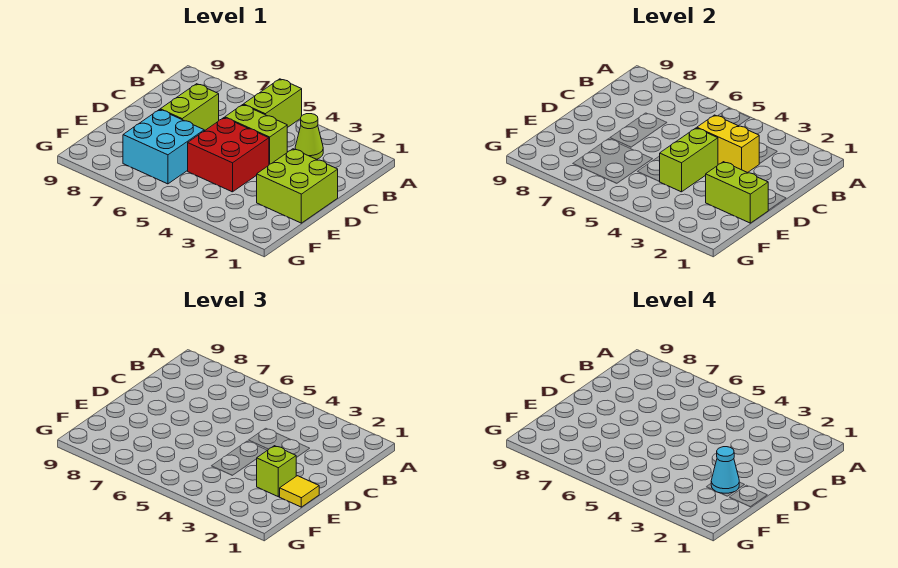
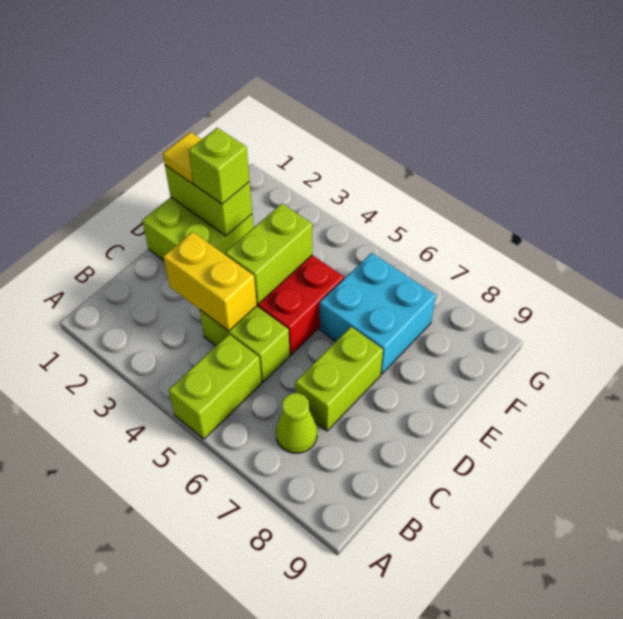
lime 1x1 cone [295,114,323,159] -> lime 1x1 cone moved to [276,393,317,453]
cyan 1x1 cone [711,447,739,493] -> none

